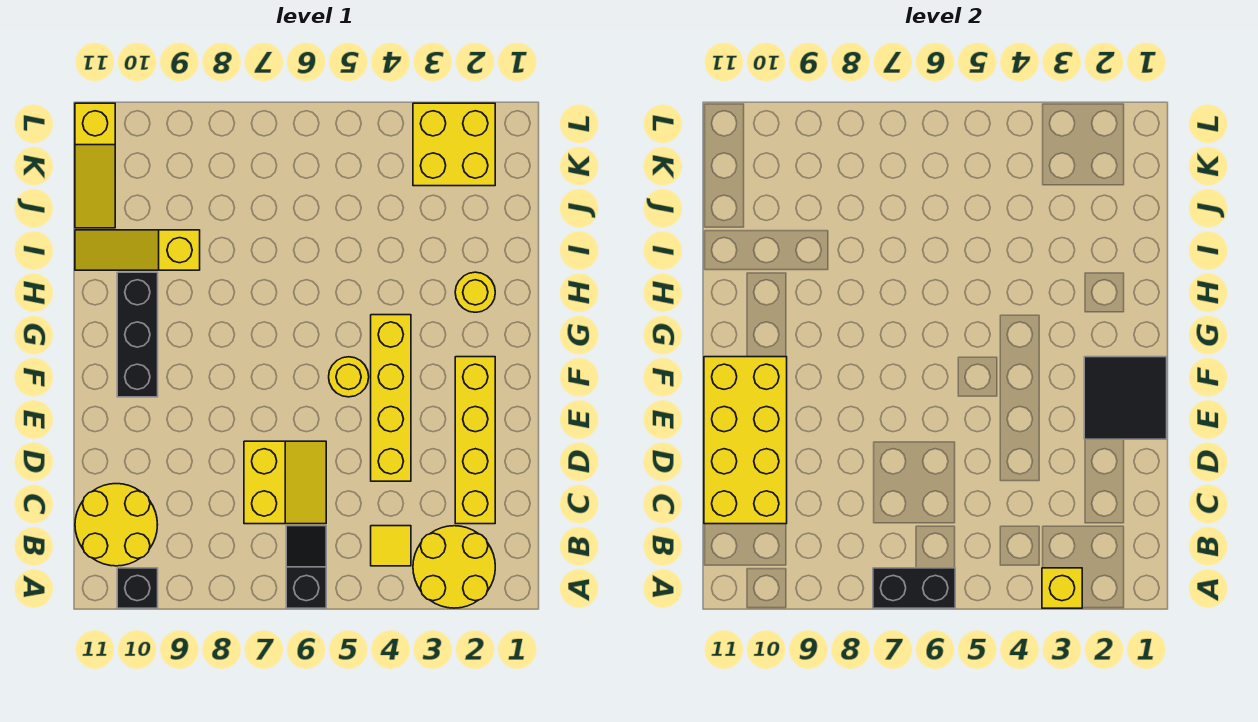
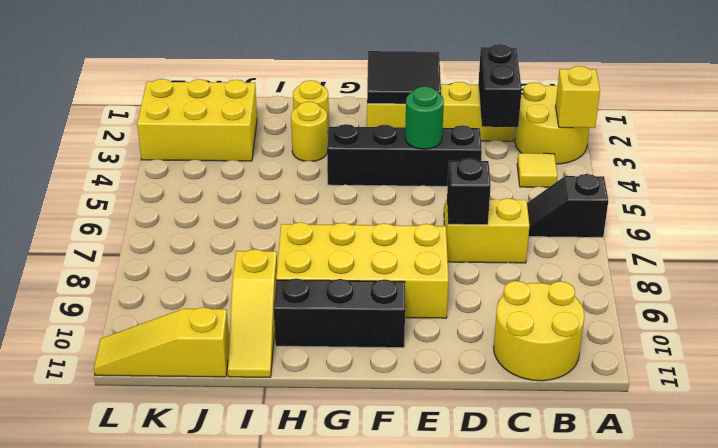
black 1x2 brick [873,568,955,608] -> black 1x2 brick moved to [478,44,522,127]
black 1x1 brick [117,568,158,608] -> black 1x1 brick moved to [447,158,491,225]
yellow 2x4 brick [704,357,787,524] -> yellow 2x4 brick moved to [276,222,449,318]
yellow 1x4 brick [371,315,411,481] -> black 1x4 brick [327,124,482,186]
none -> green 1x1 round brick [405,87,444,149]
yellow 1x1 round brick [329,357,369,397] -> yellow 1x1 round brick moved to [291,102,328,161]
yellow 1x3 slope [75,103,115,228] -> yellow 1x3 slope turned to [94,307,229,377]
yellow 2x2 brick [413,103,495,186] -> yellow 2x3 brick [137,79,257,161]

